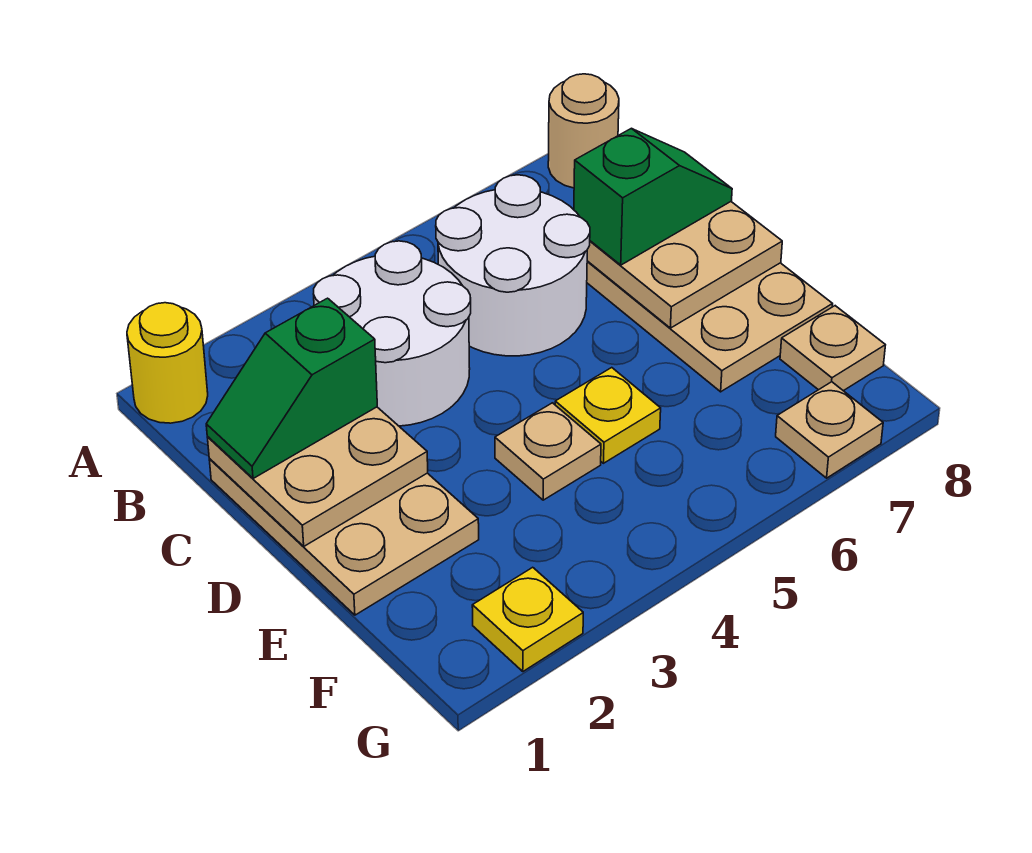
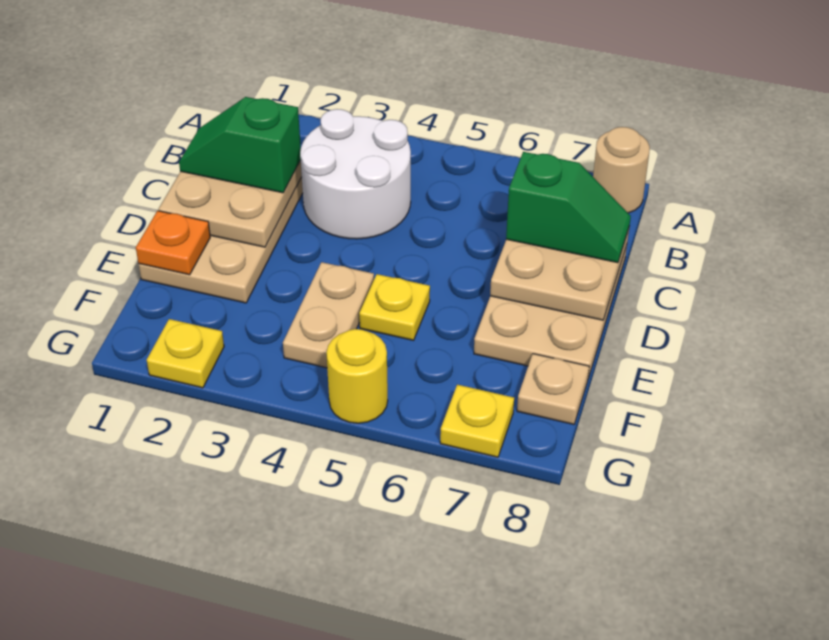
yellow 1x1 round brick [127,303,208,423] -> yellow 1x1 round brick moved to [326,329,388,423]
white 2x2 round brick [436,175,590,356] -> none
none -> orange 1x1 plate [136,211,210,275]
tan 1x1 plate [495,403,601,500] -> tan 1x2 plate [283,262,374,368]
tan 1x1 plate [776,382,883,478] -> yellow 1x1 plate [440,385,514,457]

